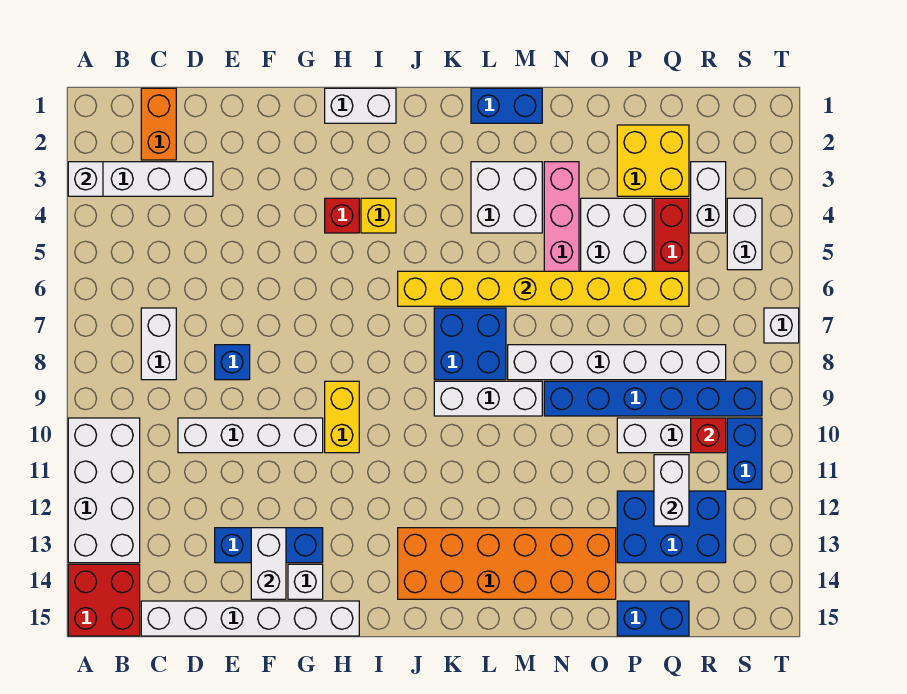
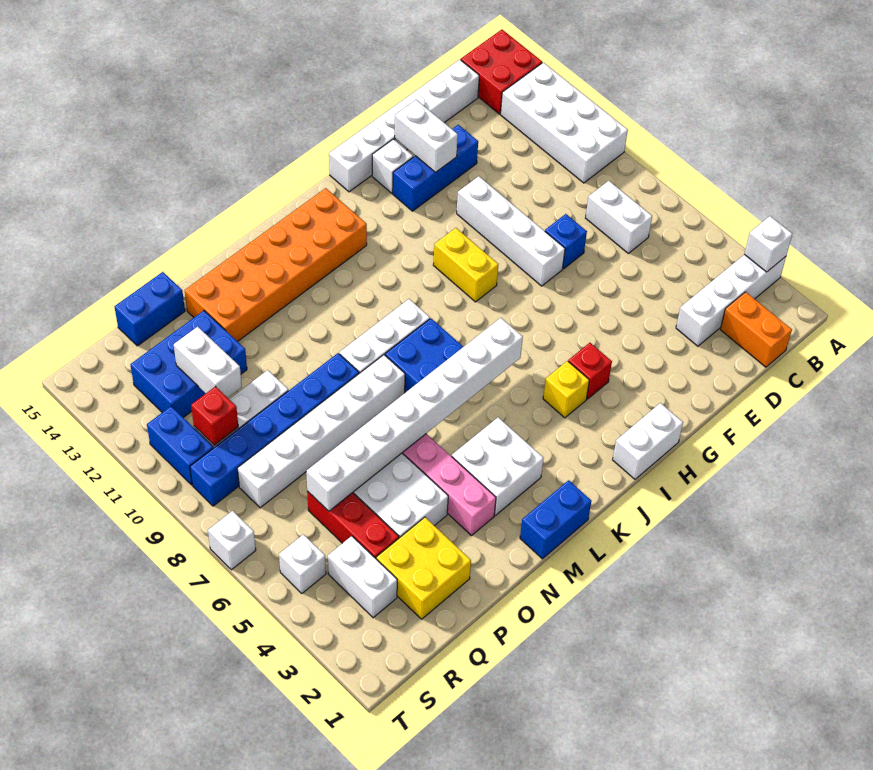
white 1x4 brick [178,418,323,453] -> white 1x4 brick turned to [457,176,565,286]
yellow 1x8 brick [398,271,689,306] -> white 1x8 brick [306,318,523,511]
white 1x2 brick [727,198,762,270] -> white 1x1 brick [279,534,326,593]

